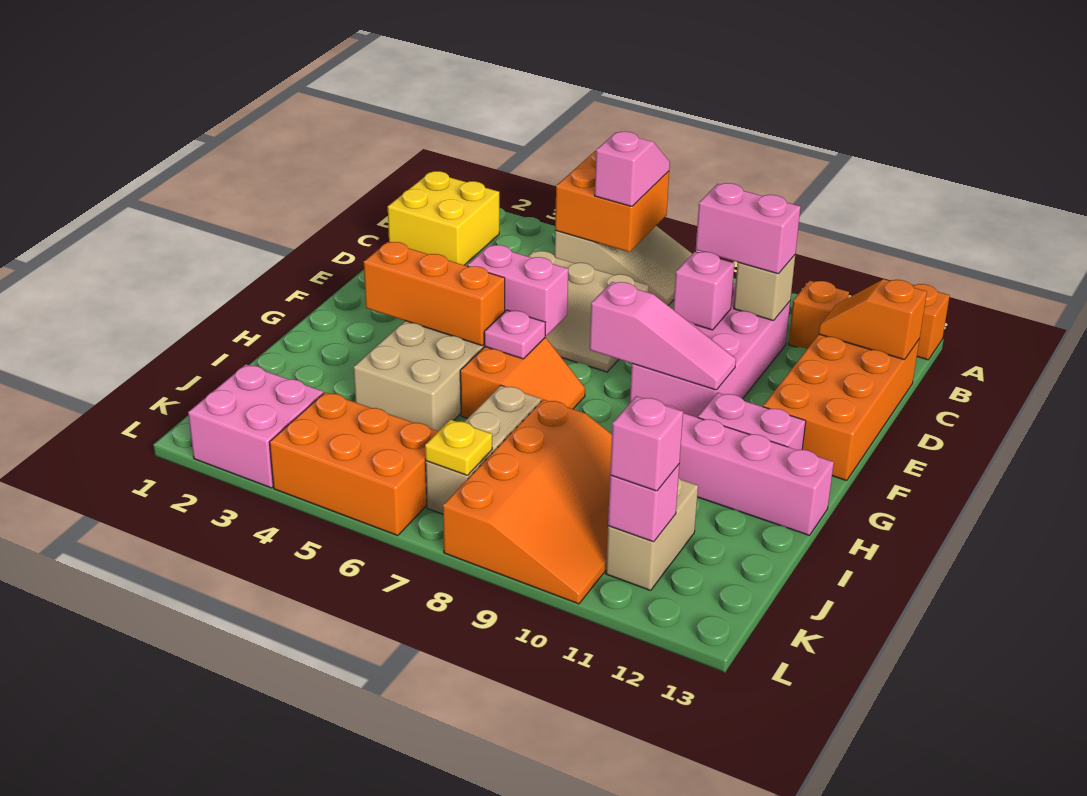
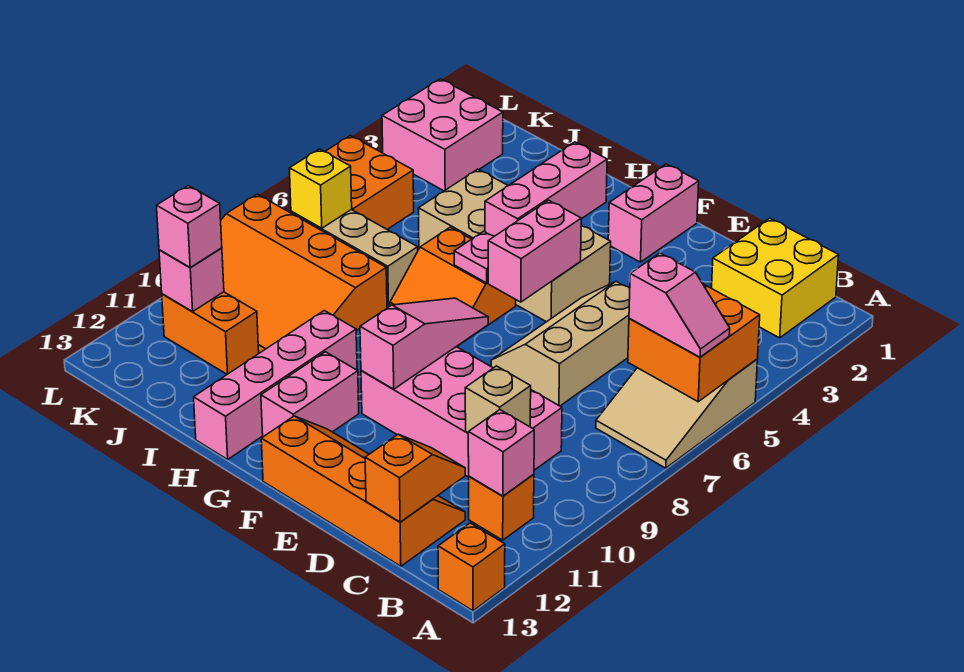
pink 1x2 brick [696,183,801,274] -> pink 1x2 brick moved to [608,164,699,262]
orange 2x4 brick [763,334,919,480] -> orange 2x4 slope [261,416,465,566]
pink 1x1 brick [673,252,735,330] -> pink 1x1 brick moved to [468,410,534,496]
pink 1x3 slope [590,282,736,390] -> pink 1x3 slope turned to [360,298,488,389]
orange 1x3 brick [364,242,505,346] -> pink 1x3 brick [485,142,607,236]
tan 1x2 brick [606,478,698,591] -> orange 1x2 brick [162,292,259,374]
orange 2x3 brick [269,392,438,536] -> orange 2x2 brick [325,136,414,229]
yellow 1x1 plate [425,420,492,475] -> yellow 1x1 brick [289,149,352,228]

